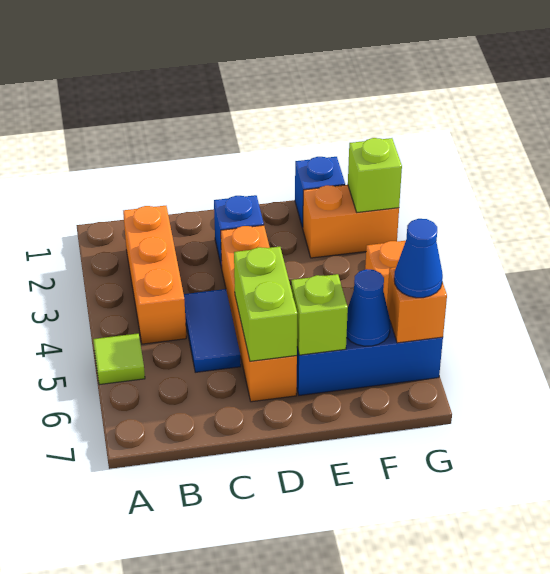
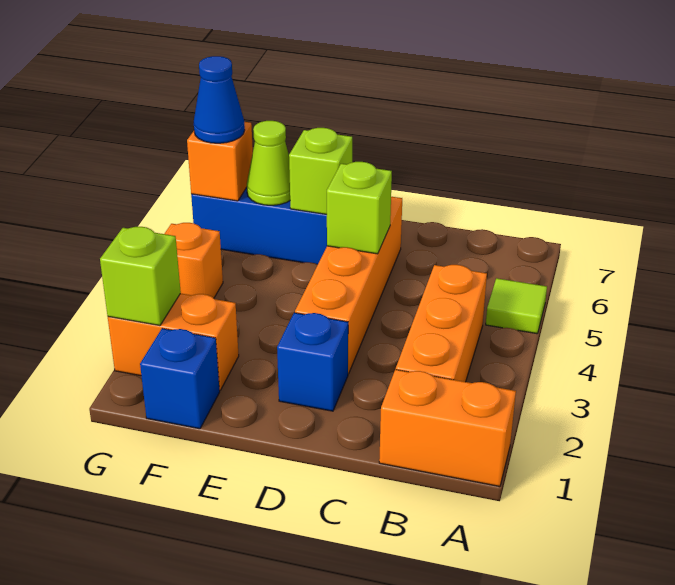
none -> orange 1x2 brick [379,370,516,486]
blue 1x2 tile [184,289,241,372] -> none
lime 1x2 brick [234,247,297,361] -> lime 1x1 brick [327,162,392,254]
blue 1x1 cone [346,269,390,346] -> lime 1x1 cone [247,121,290,205]

